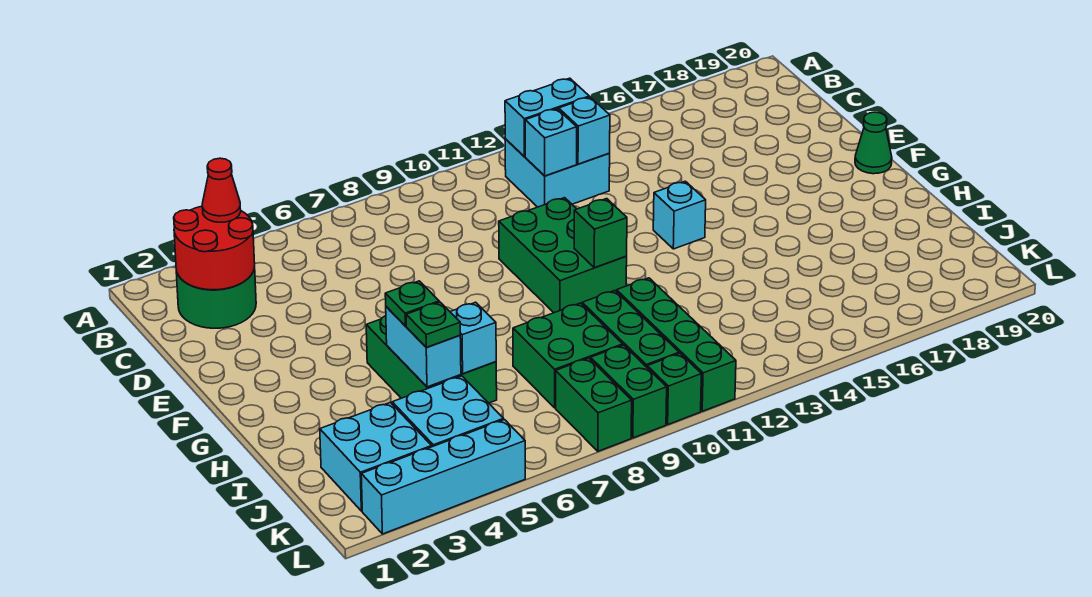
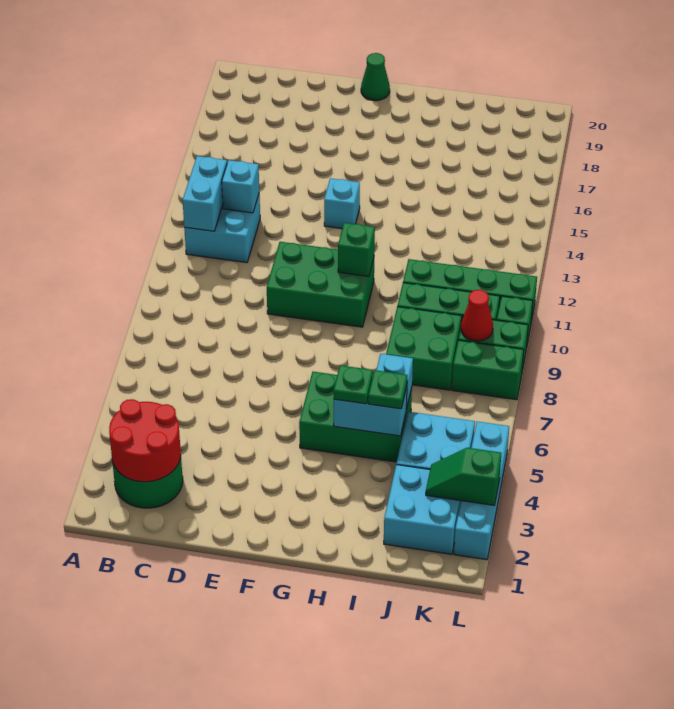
red 1x1 cone [202,158,241,222] -> red 1x1 cone moved to [461,290,493,341]
cyan 1x1 brick [525,109,577,176] -> none
none -> green 1x2 slope [426,448,501,506]

